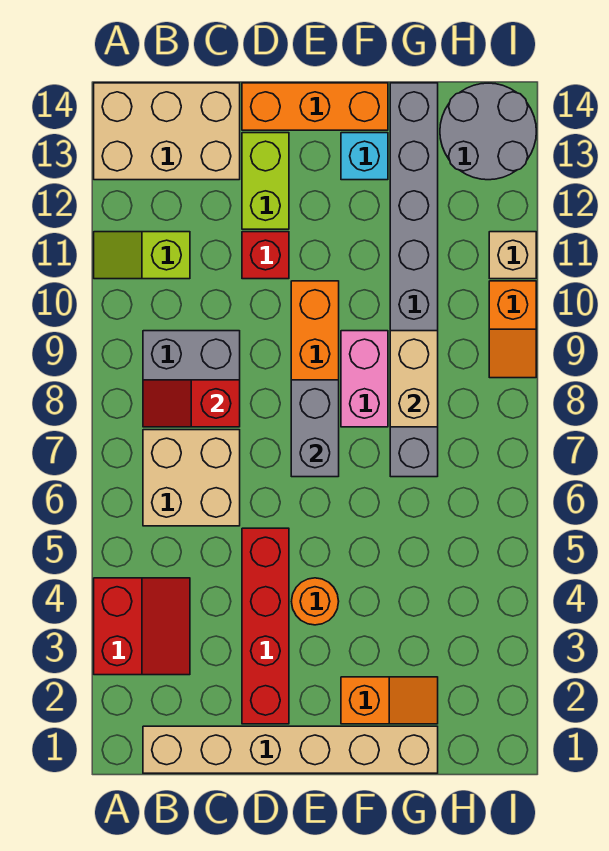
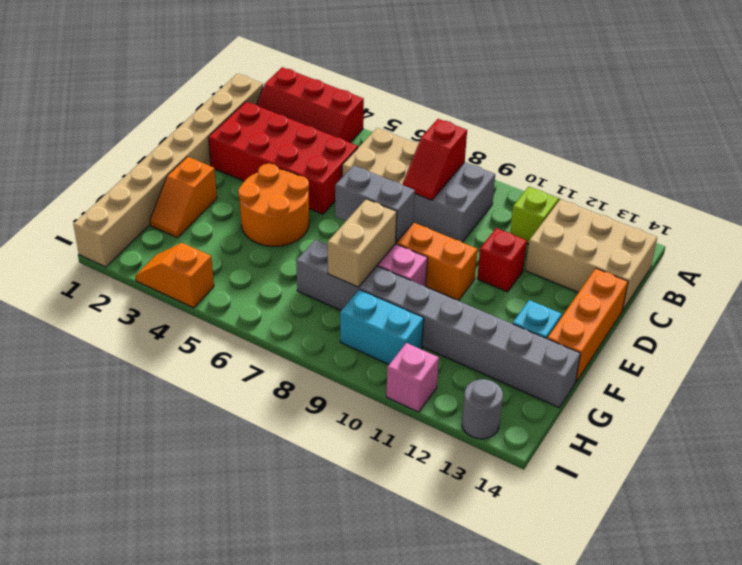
red 2x2 slope [94,578,190,675] -> red 2x3 slope [256,67,364,142]
tan 2x3 brick [94,83,240,180] -> tan 2x3 brick turned to [526,199,657,311]
tan 1x6 brick [143,726,438,773] -> tan 1x8 brick [73,74,263,267]
red 1x2 slope [143,380,240,427] -> red 1x2 slope turned to [403,119,467,200]
red 1x4 brick [242,528,289,724] -> red 2x4 brick [208,102,358,214]
lime 1x2 brick [242,133,289,229] -> none
orange 1x1 round brick [292,578,339,625] -> orange 2x2 round brick [238,164,309,246]
tan 1x2 brick [390,331,438,427] -> tan 1x2 brick turned to [328,199,397,287]
none -> cyan 1x2 brick [340,290,424,364]
grey 2x2 round brick [440,83,536,180] -> grey 1x1 round brick [462,379,503,439]
orange 1x2 slope [489,281,536,378] -> orange 1x2 slope moved to [135,243,214,308]
tan 1x1 brick [489,232,536,279] -> pink 1x1 brick [386,343,439,412]

